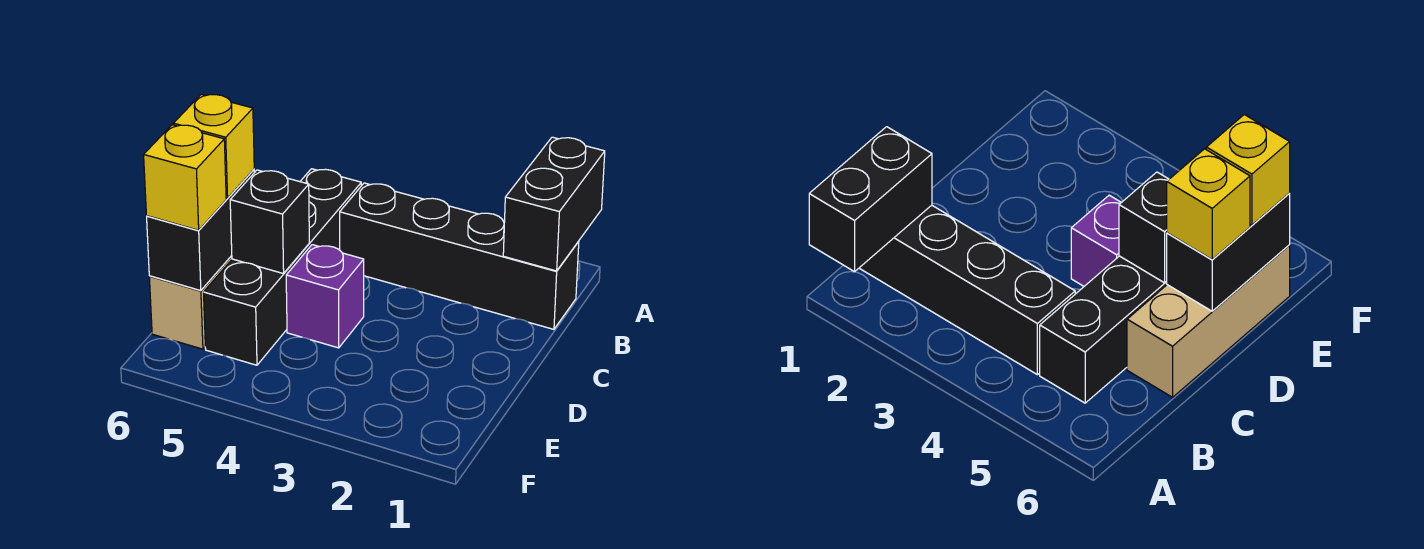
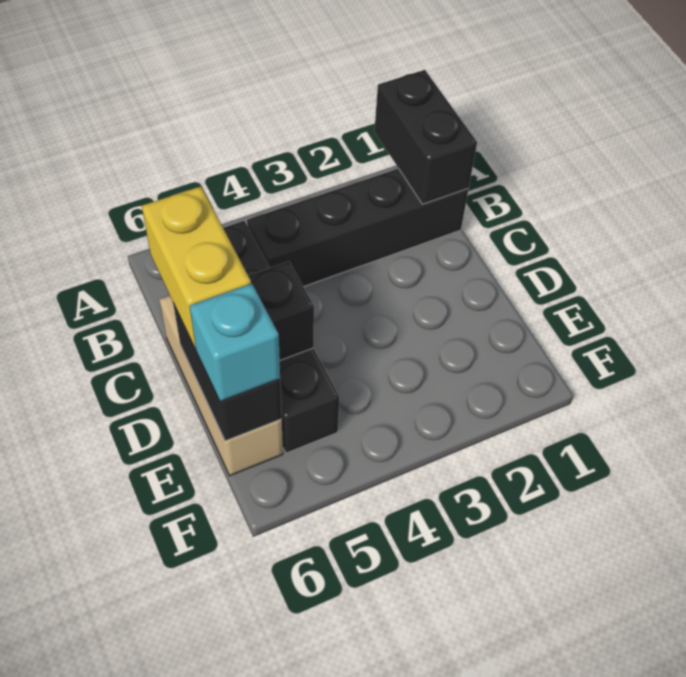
purple 1x1 brick [286,245,364,348] -> none
yellow 1x1 brick [173,94,254,198] -> yellow 1x2 brick [142,186,251,349]
yellow 1x1 brick [144,125,226,230] -> cyan 1x1 brick [190,284,280,402]

